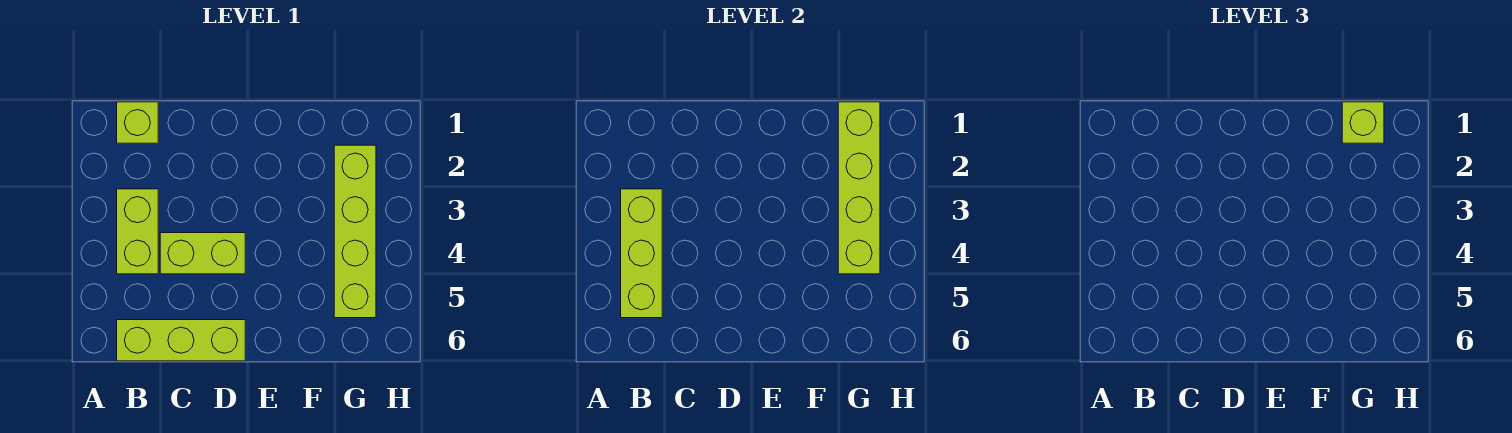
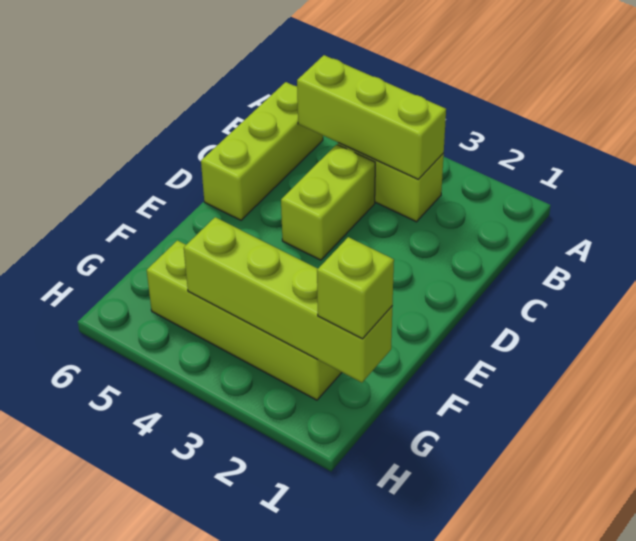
lime 1x1 brick [117,102,158,143] -> none

